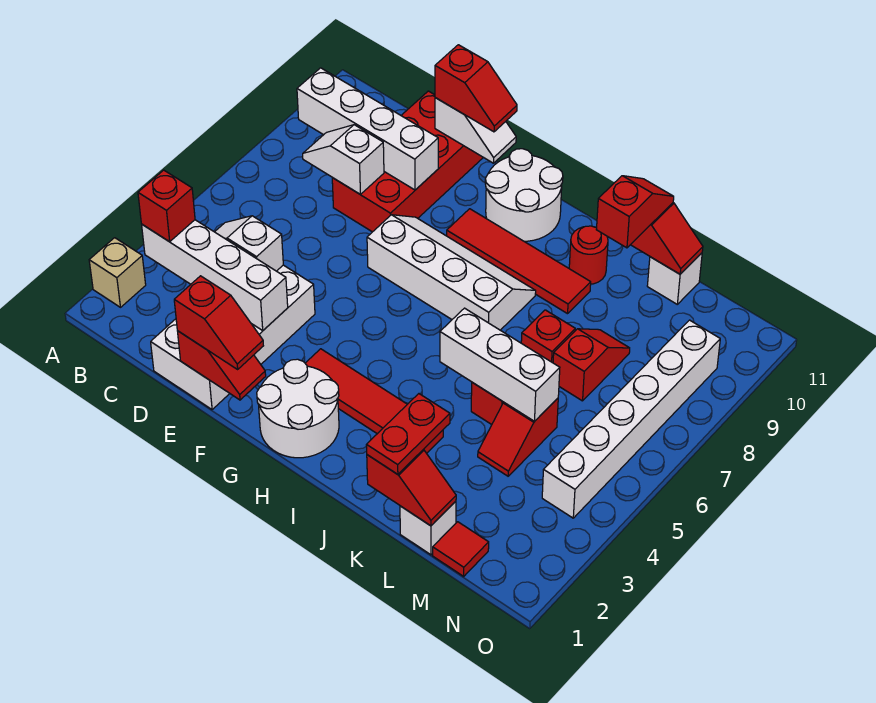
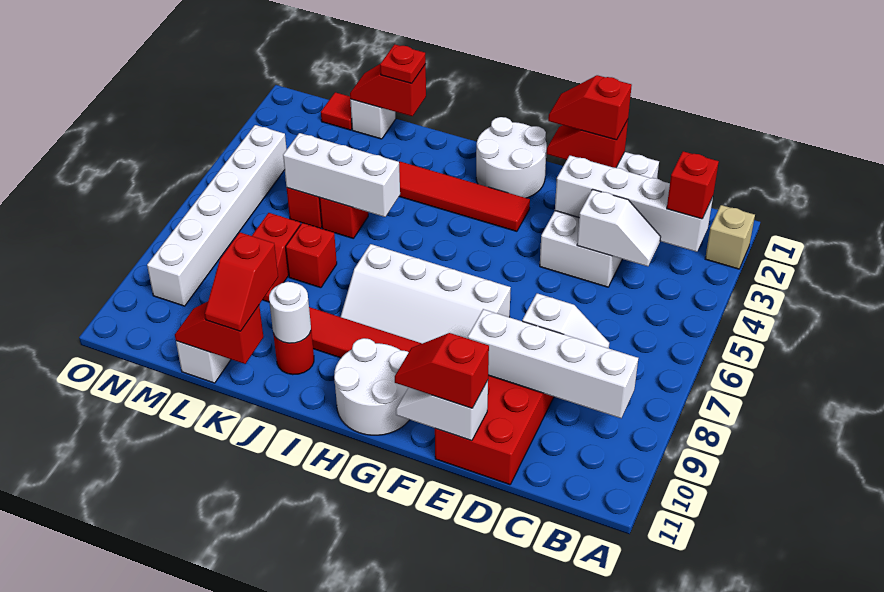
none -> white 1x1 round brick [269,282,311,343]
red 1x2 plate [366,394,450,474] -> red 1x1 plate [380,44,426,84]

